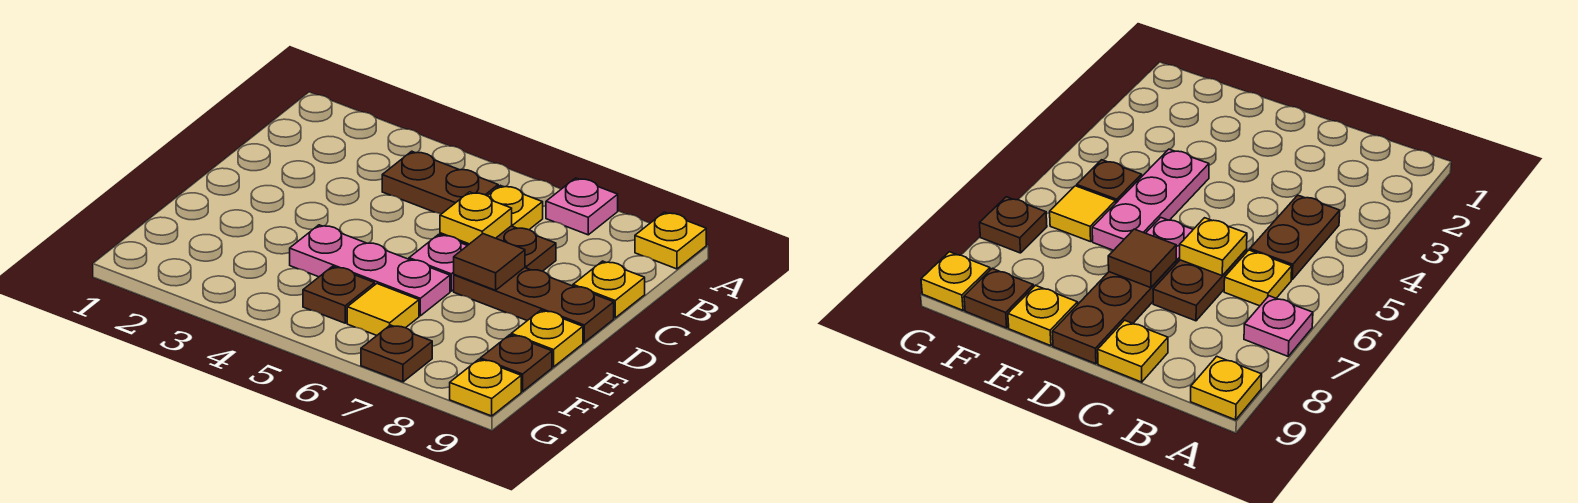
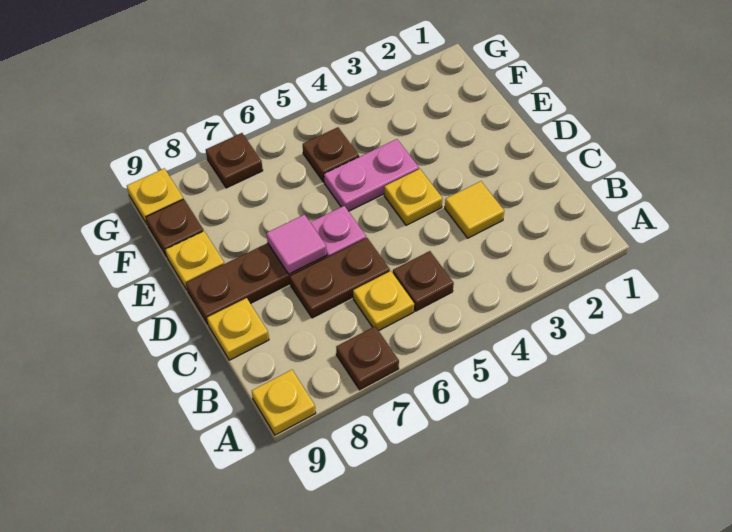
pink 1x1 plate [546,178,618,235] -> brown 1x1 plate [336,326,399,390]
brown 1x2 plate [382,151,498,214] -> brown 1x1 plate [393,251,454,311]
yellow 1x1 plate [440,192,512,244] -> yellow 1x1 plate moved to [384,169,443,225]
brown 1x1 tile [454,234,525,290] -> pink 1x1 tile [266,214,327,274]
pink 1x3 plate [290,225,450,316] -> pink 1x2 plate [324,139,419,211]
yellow 1x1 tile [347,284,419,335] -> yellow 1x1 tile moved to [445,181,504,238]

